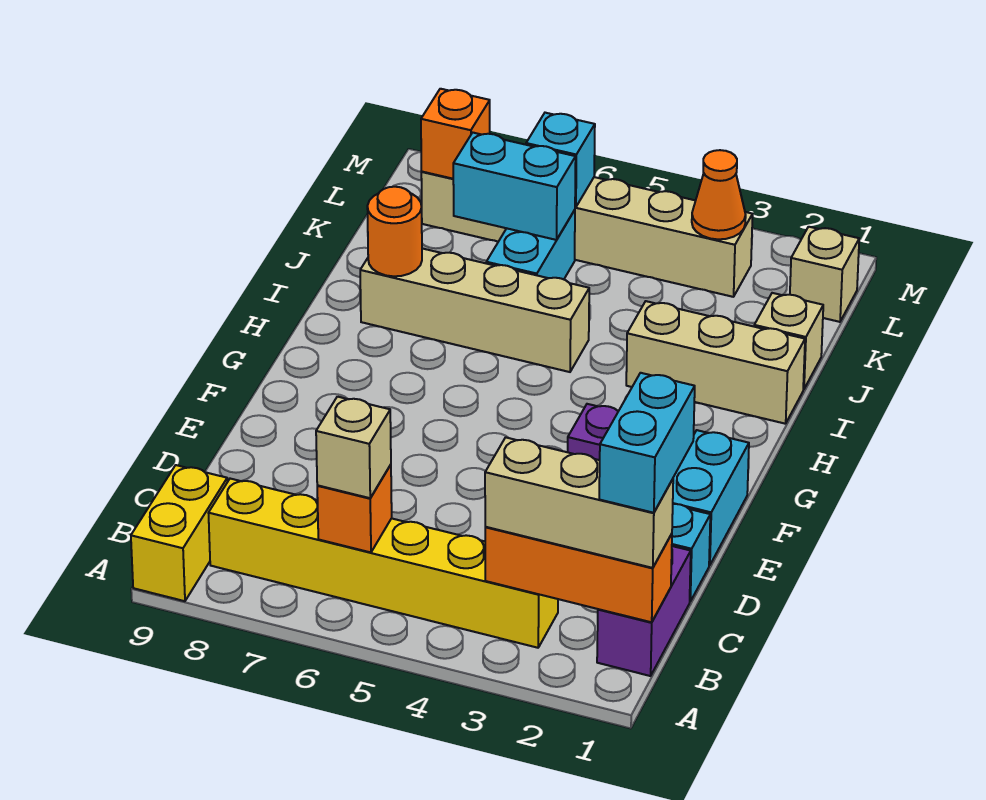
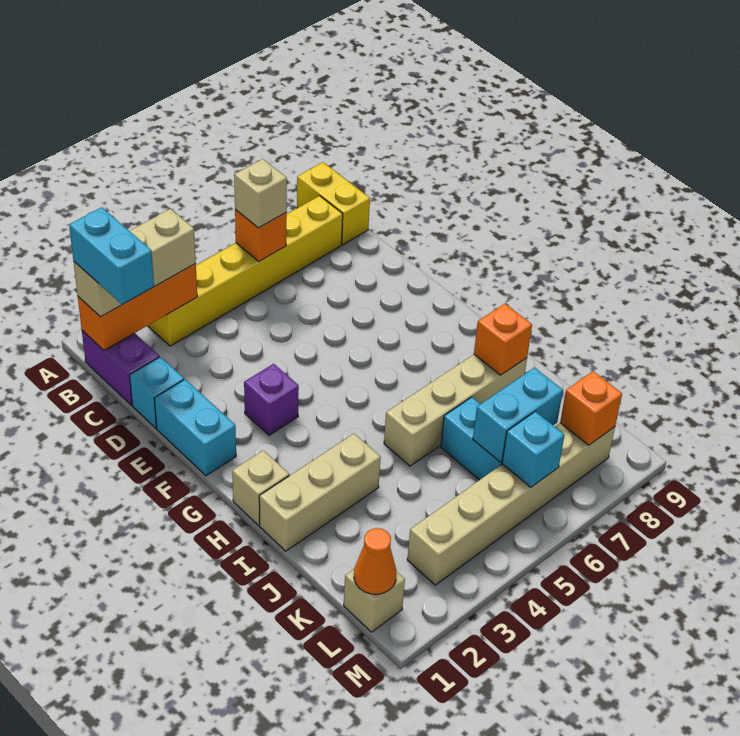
orange 1x1 round brick [367,187,422,276] -> orange 1x1 brick [474,304,532,375]
tan 1x1 brick [754,293,823,389] -> tan 1x1 brick moved to [232,450,289,525]
orange 1x1 cone [692,150,746,239] -> orange 1x1 cone moved to [354,528,396,594]

